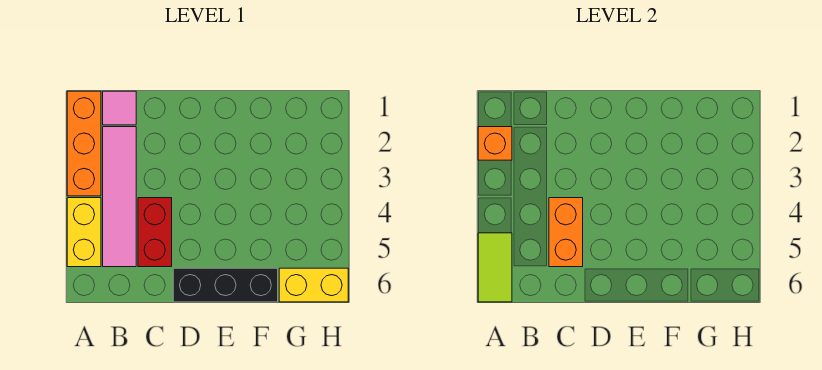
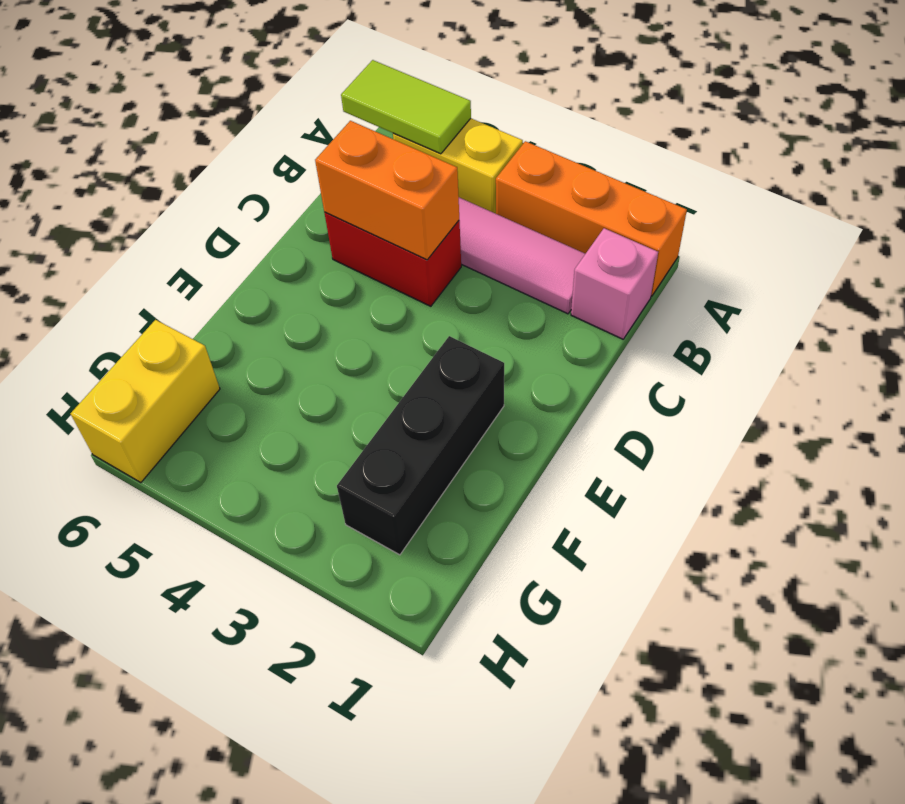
orange 1x1 brick [478,127,512,160] -> none
pink 1x1 tile [103,91,136,125] -> pink 1x1 brick [571,228,658,339]
black 1x3 brick [173,268,278,302] -> black 1x3 brick moved to [337,336,504,555]

